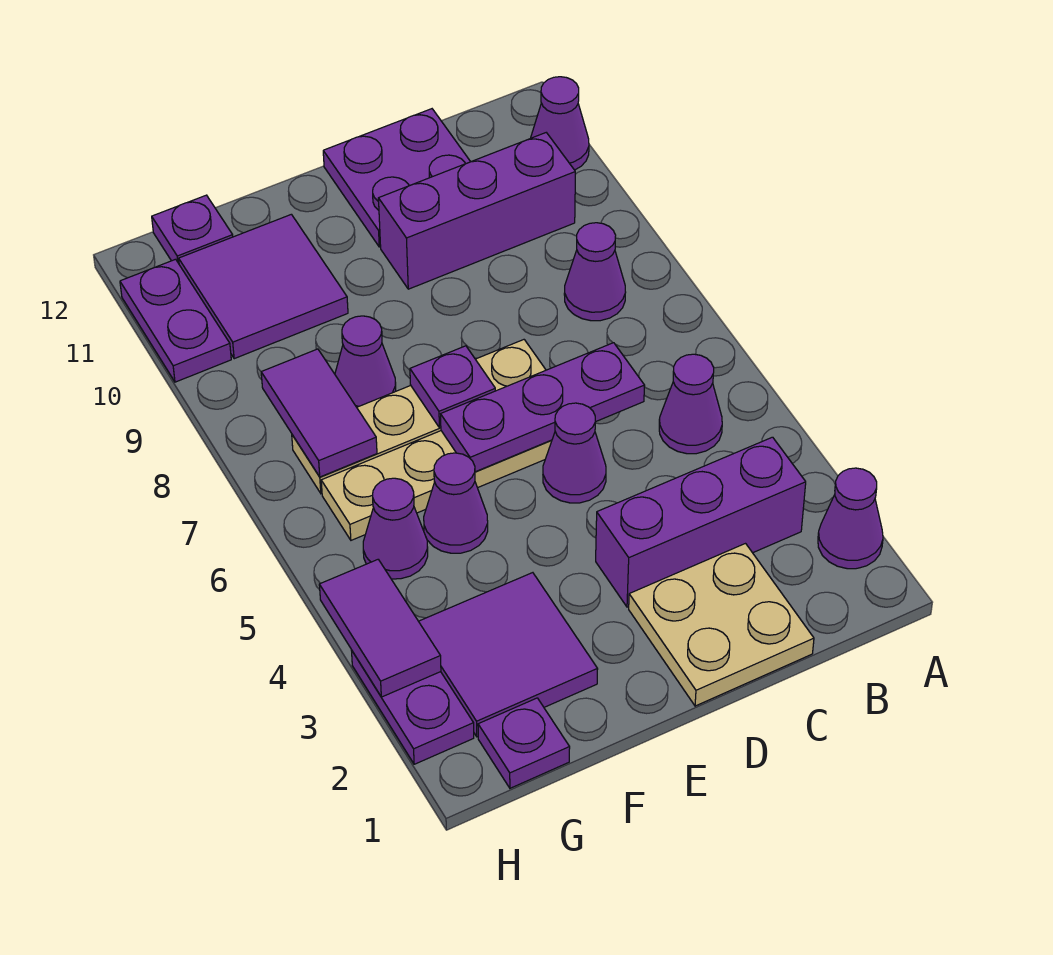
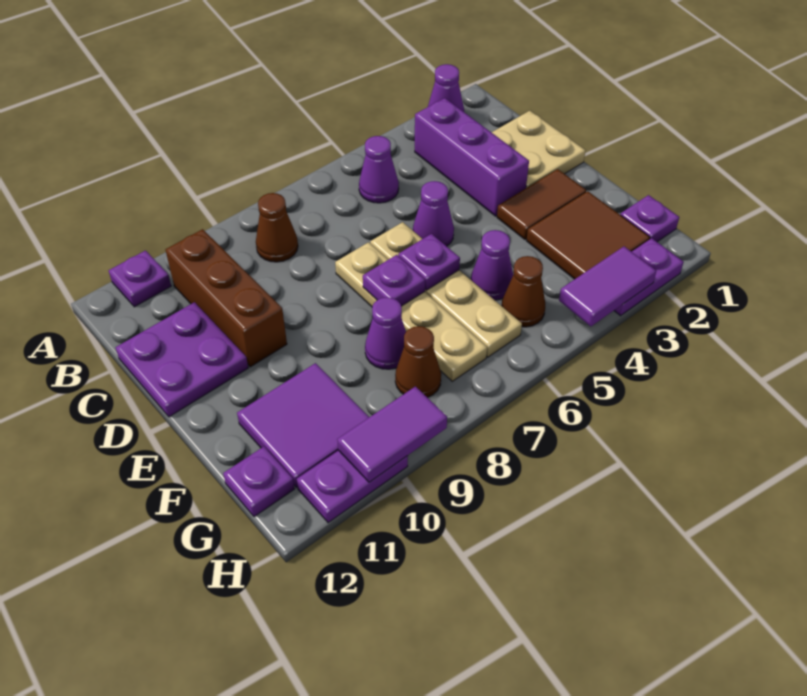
purple 1x1 cone [531,77,589,170] -> purple 1x1 plate [109,251,171,307]
purple 1x1 cone [564,223,626,321] -> brown 1x1 cone [256,193,298,262]
purple 1x3 brick [378,133,575,289] -> brown 1x3 brick [165,229,287,367]
purple 1x3 plate [441,343,645,472] -> purple 1x1 plate [398,234,460,290]
none -> brown 1x2 tile [497,169,586,239]
purple 2x2 tile [419,573,598,737] -> brown 2x2 tile [526,191,650,279]
purple 1x1 cone [363,478,428,579] -> brown 1x1 cone [502,256,545,327]
purple 1x2 tile [261,349,377,477] -> purple 1x2 tile moved to [337,387,447,482]
none -> brown 1x1 cone [395,326,441,397]

